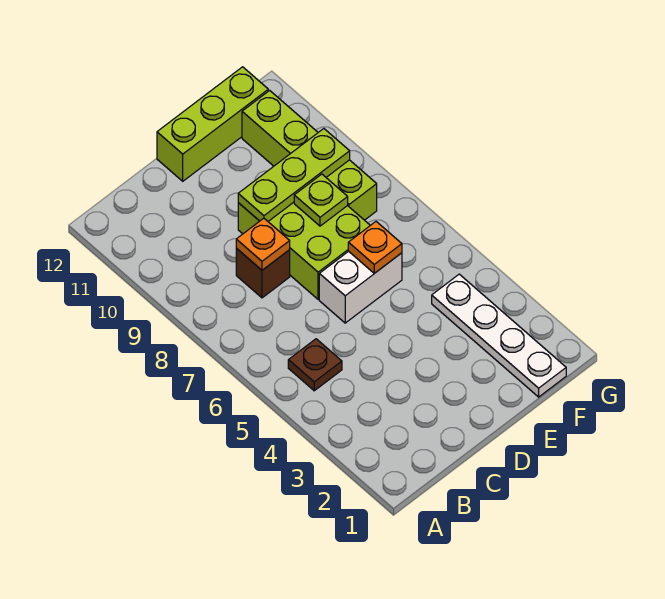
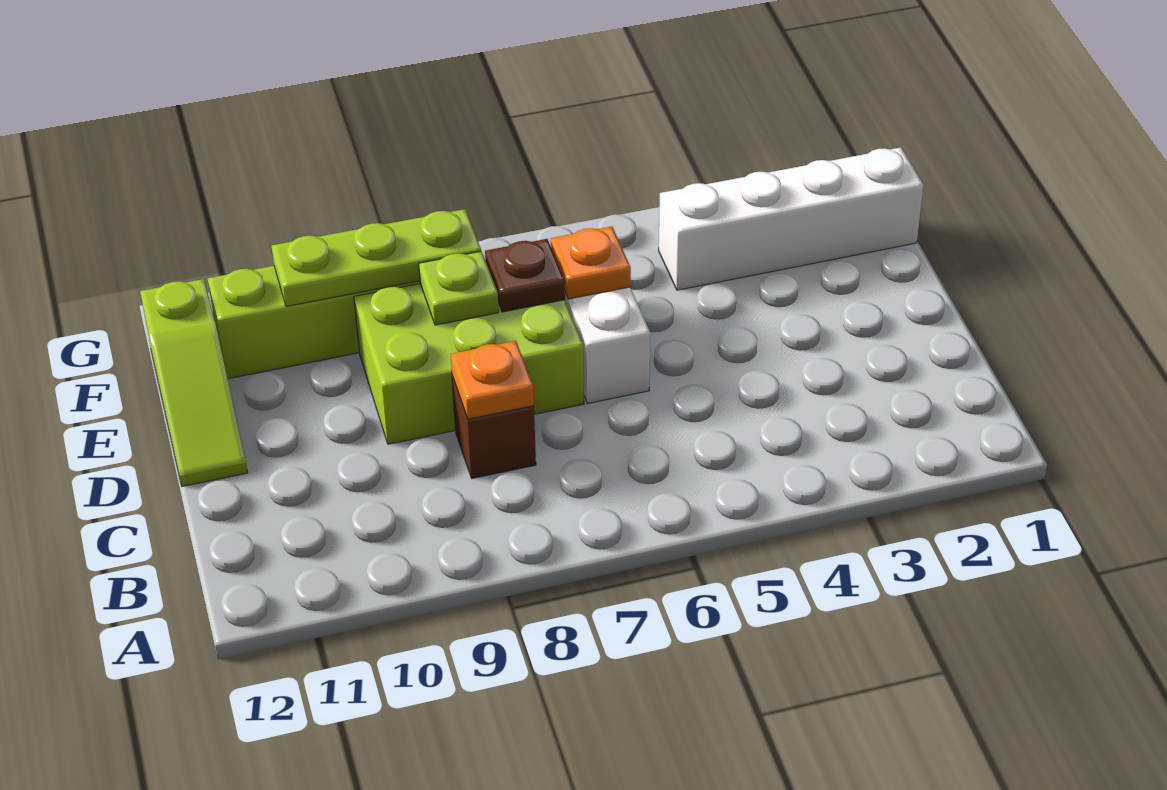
brown 1x1 plate [288,339,342,391] -> brown 1x1 plate moved to [485,239,565,312]
lime 1x3 plate [238,129,350,221] -> lime 1x3 plate turned to [272,209,481,306]
lime 1x3 brick [157,67,268,181] -> lime 1x3 slope [140,279,248,486]
white 1x4 plate [432,274,566,397] -> white 1x4 brick [659,147,924,290]

